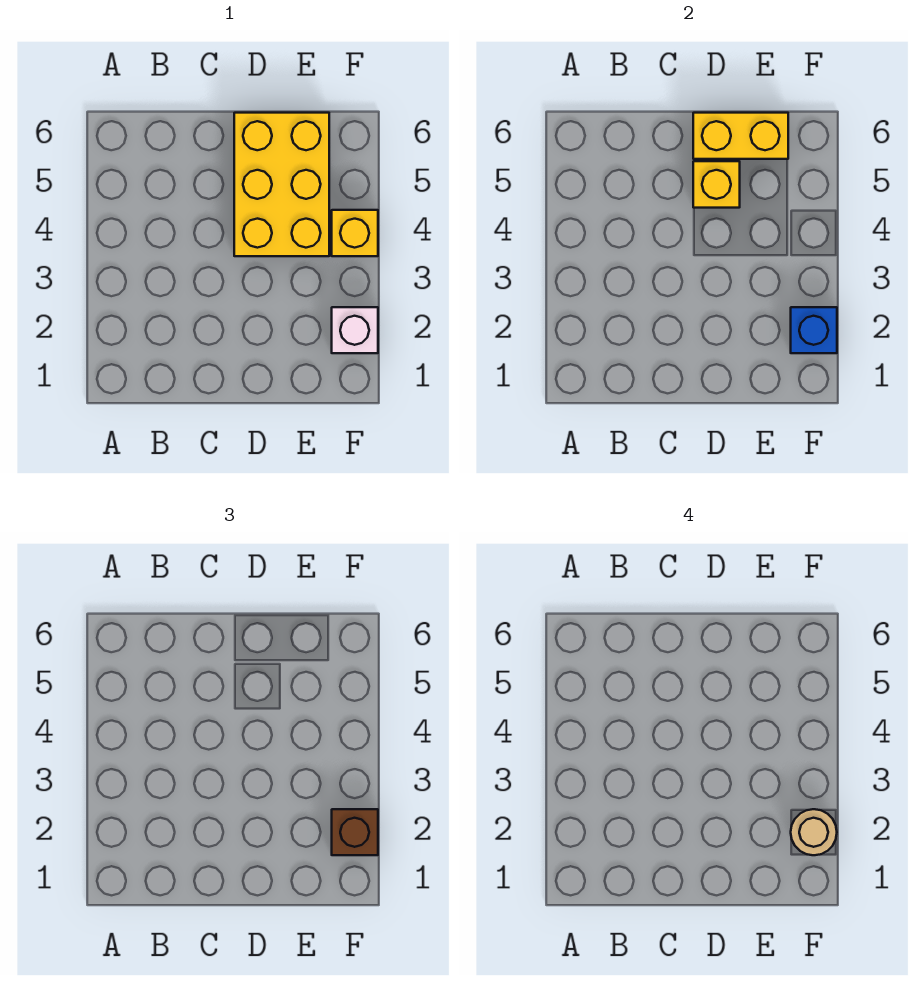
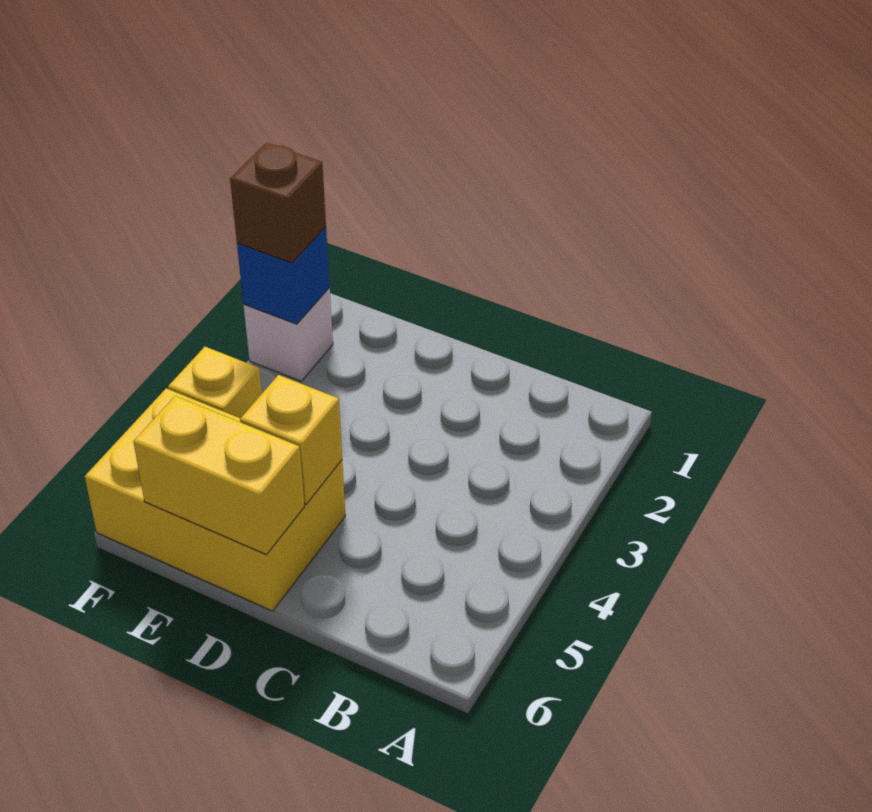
yellow 2x3 brick [234,113,329,256] -> yellow 2x3 brick turned to [85,388,345,611]
tan 1x1 round brick [791,809,837,855] -> none

